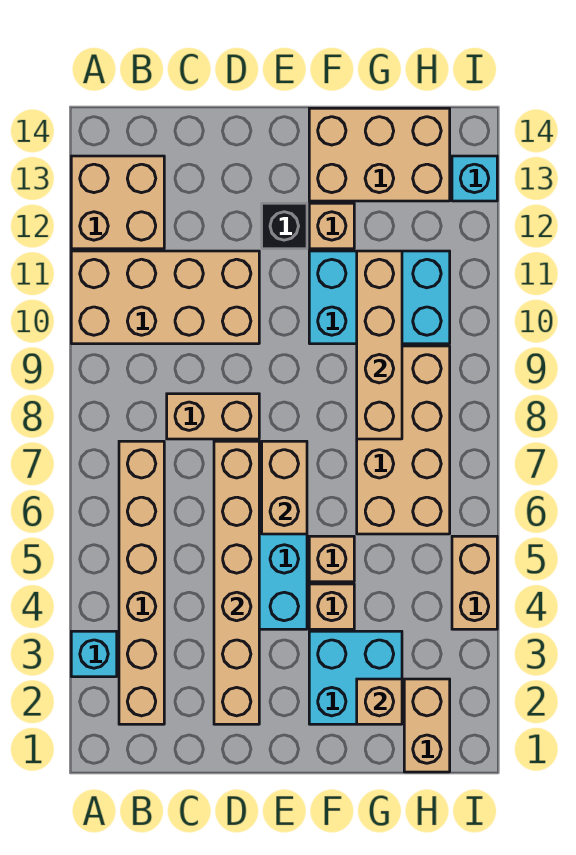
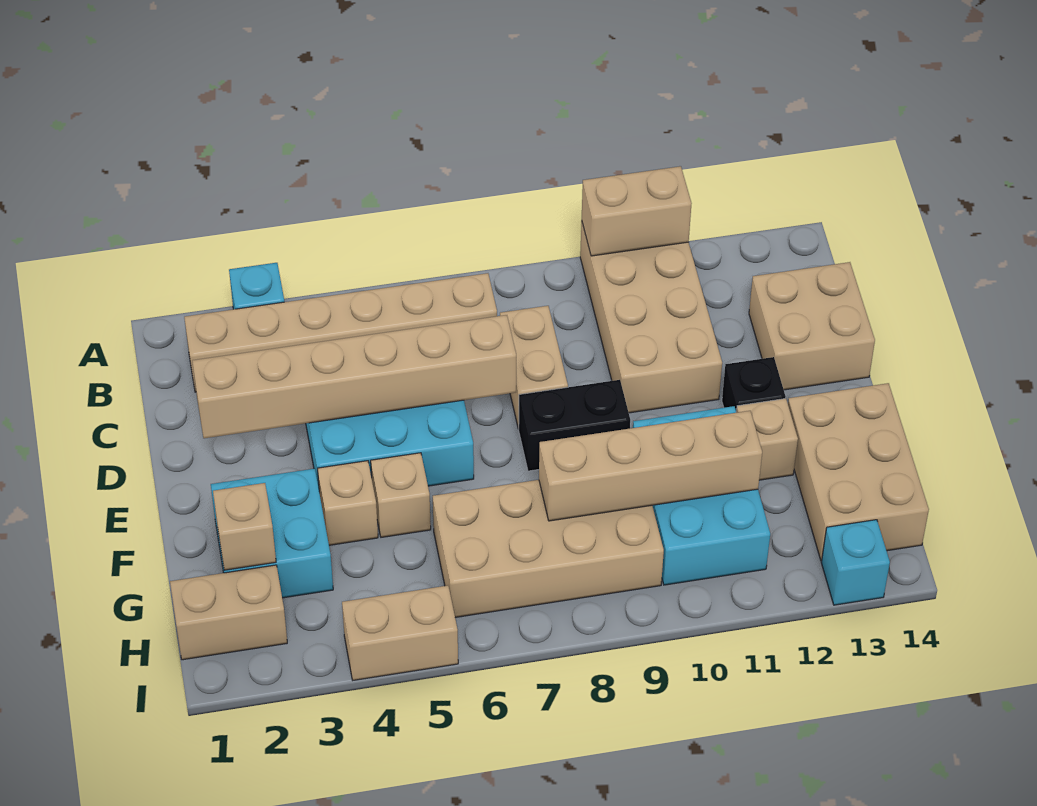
tan 2x2 brick [71,156,164,249] -> tan 2x2 brick moved to [749,262,875,390]
tan 1x2 brick [262,441,307,534] -> tan 1x2 brick moved to [582,166,692,256]
none -> black 1x2 brick [519,380,630,471]

